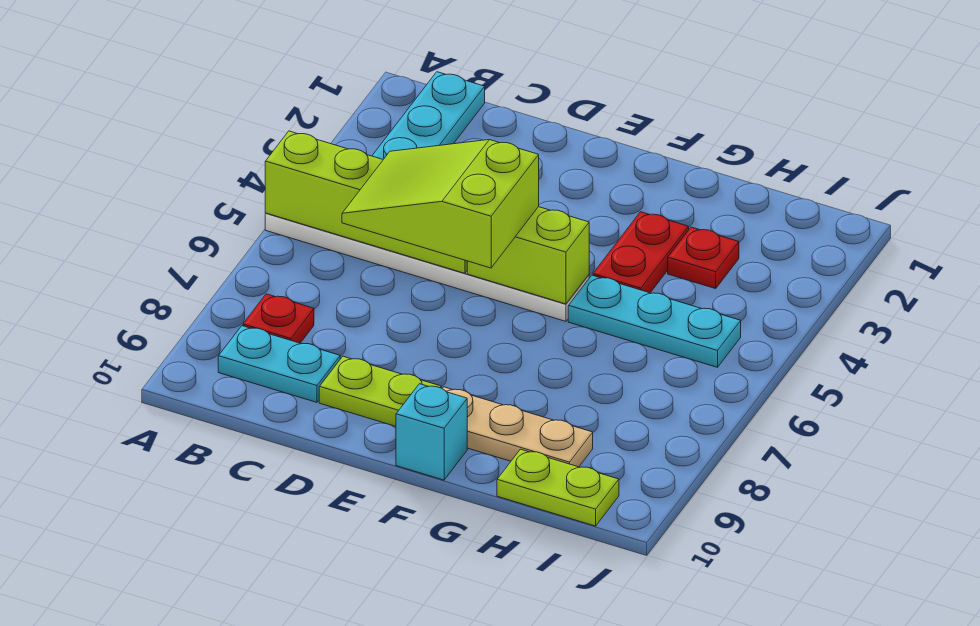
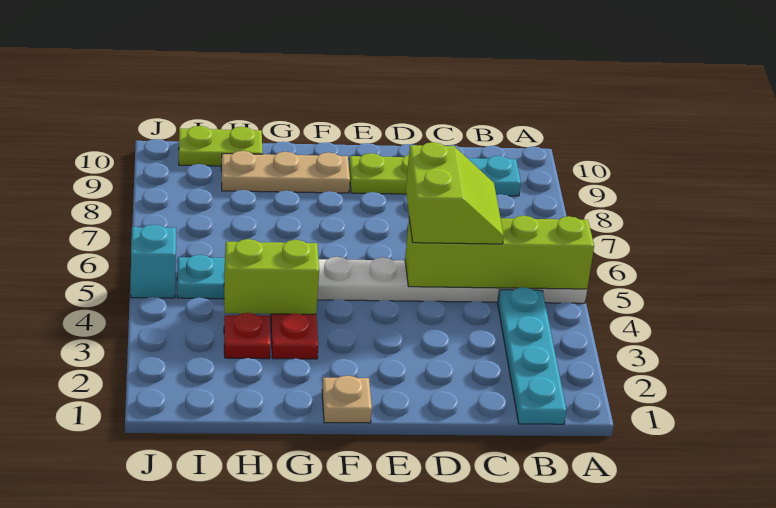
red 1x1 plate [243,294,314,343] -> none
lime 2x3 slope [342,140,539,268] -> lime 2x2 slope [406,142,504,244]
lime 1x2 brick [467,207,589,304] -> lime 1x2 brick moved to [224,239,319,314]
none -> tan 1x1 plate [322,376,372,423]
cyan 1x1 brick [396,384,467,480] -> cyan 1x1 brick moved to [131,225,176,298]

